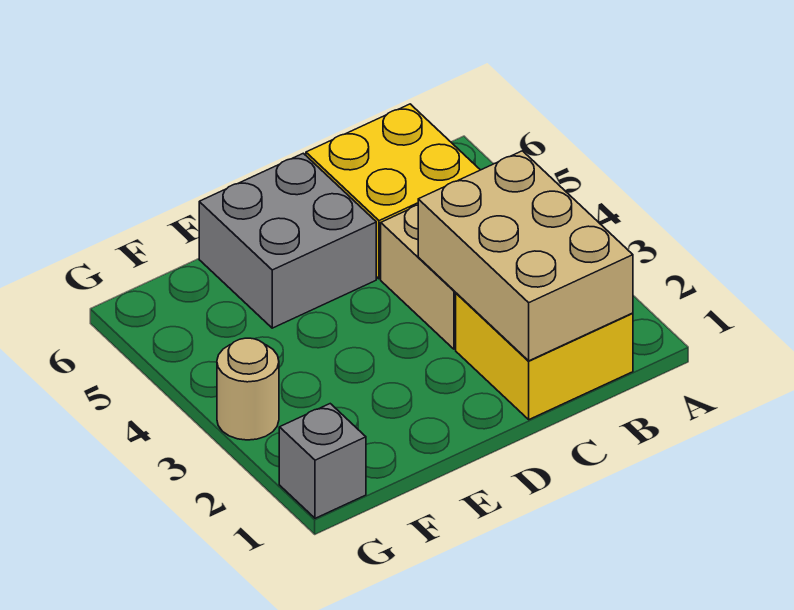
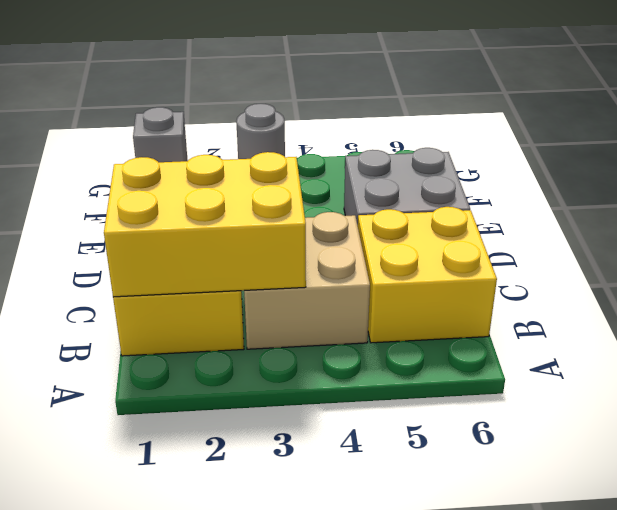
tan 2x3 brick [418,151,633,361] -> yellow 2x3 brick [104,152,306,297]
tan 1x1 round brick [217,338,279,440] -> grey 1x1 round brick [236,104,285,159]

